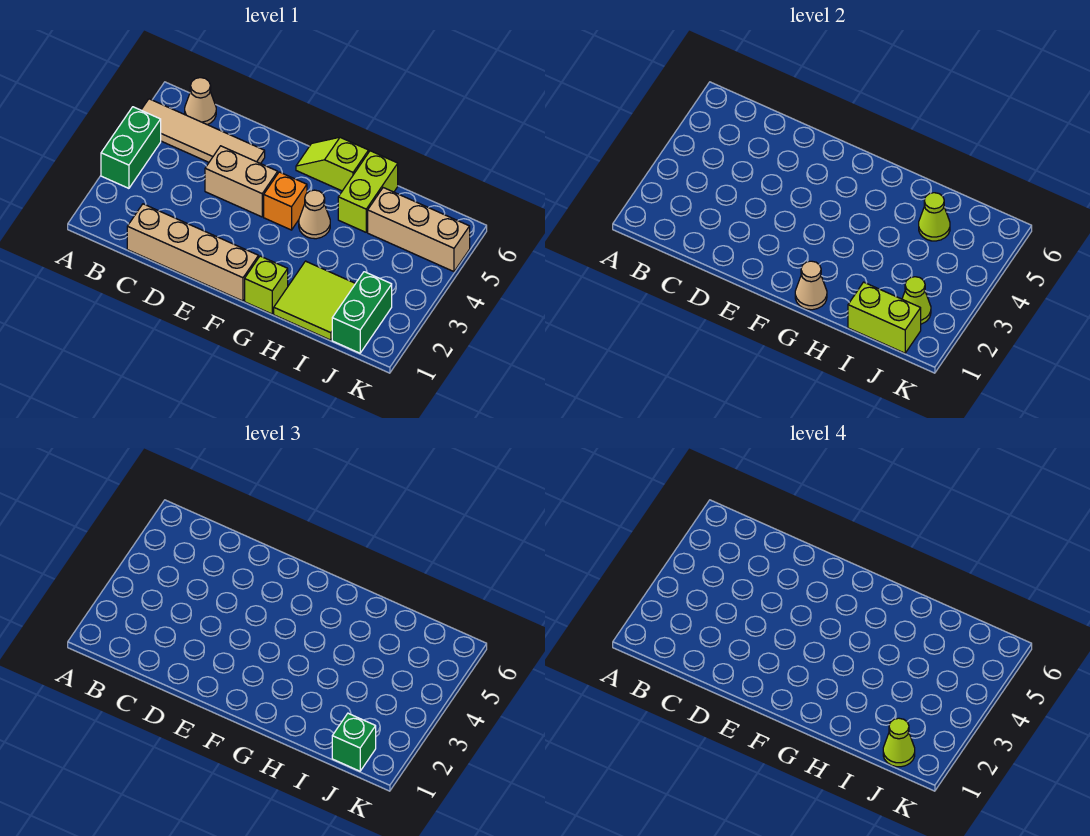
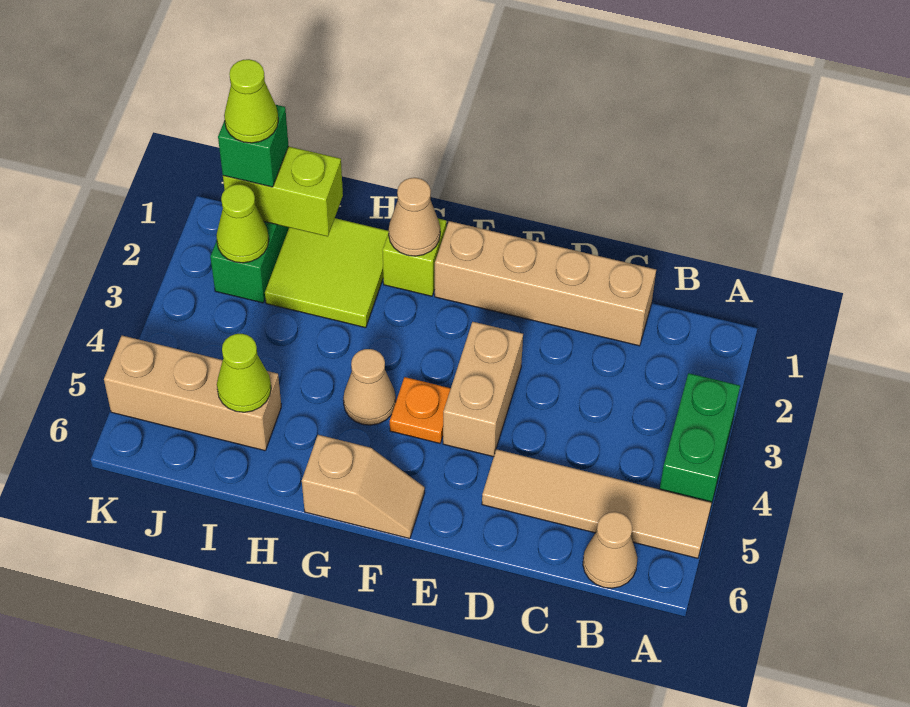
tan 1x2 brick [205,146,278,217] -> tan 1x2 brick turned to [443,322,523,457]
orange 1x1 brick [264,172,307,230] -> orange 1x1 plate [390,377,451,443]
lime 1x2 slope [296,137,369,191] -> tan 1x2 slope [302,435,425,539]
lime 1x2 brick [338,151,398,232] -> none

